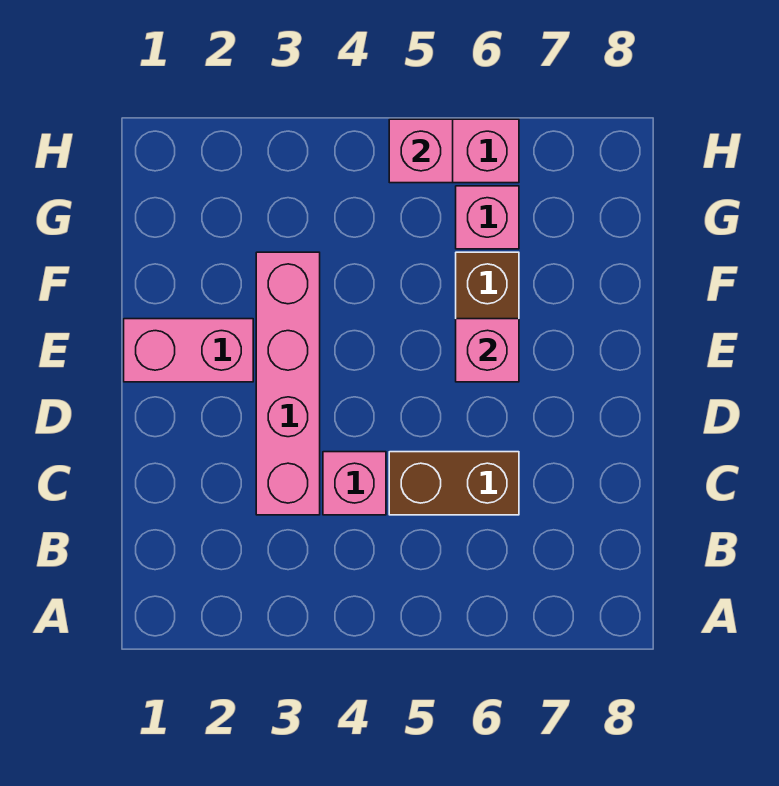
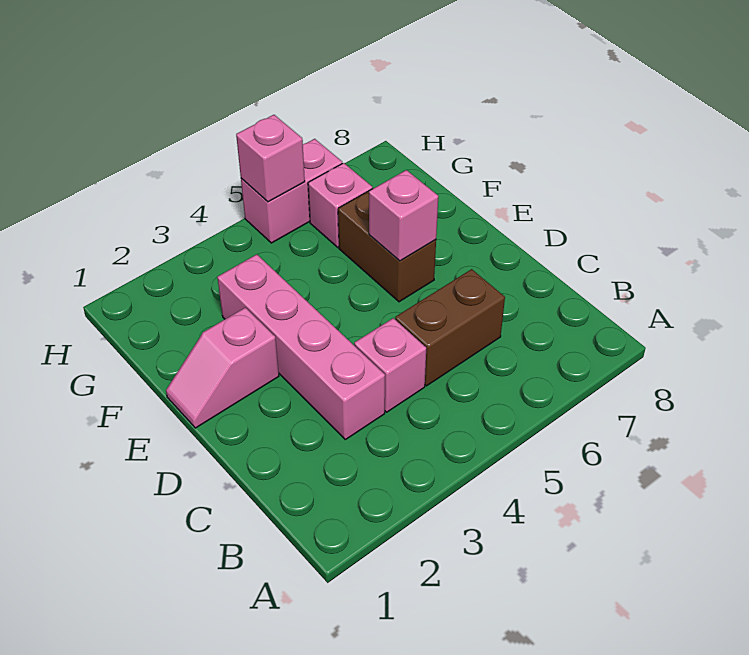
pink 1x2 brick [124,319,253,382] -> pink 1x2 slope [166,308,279,428]

